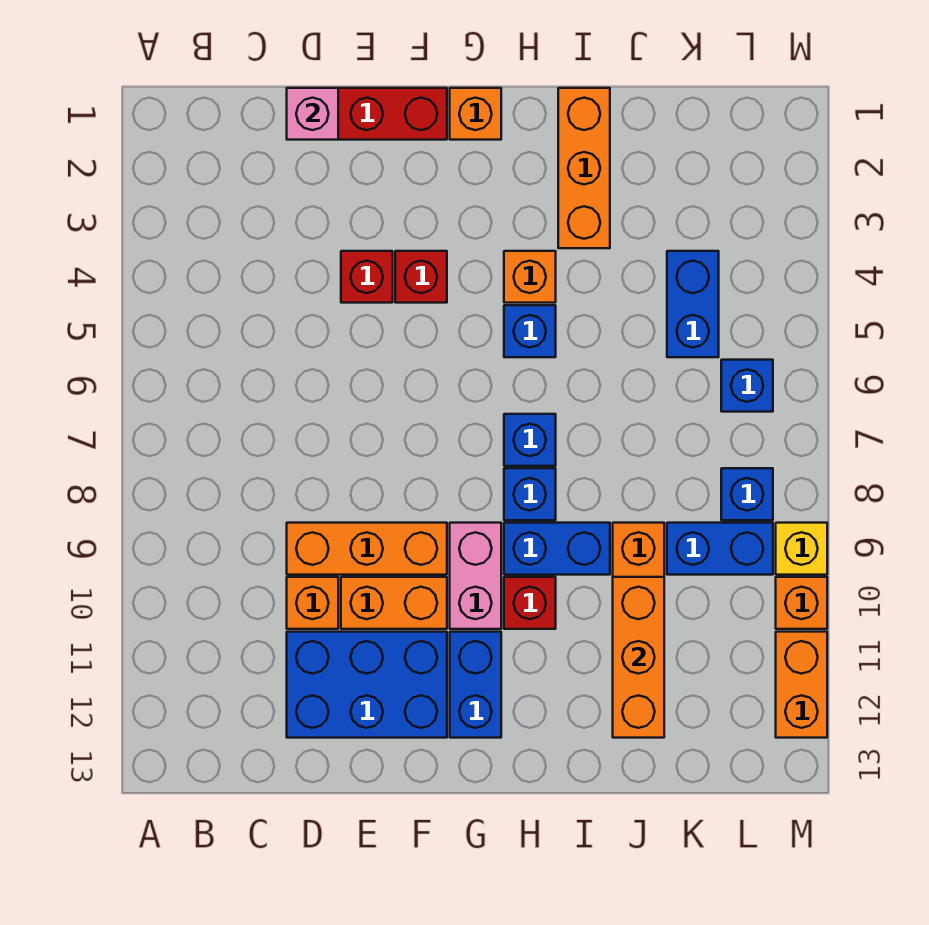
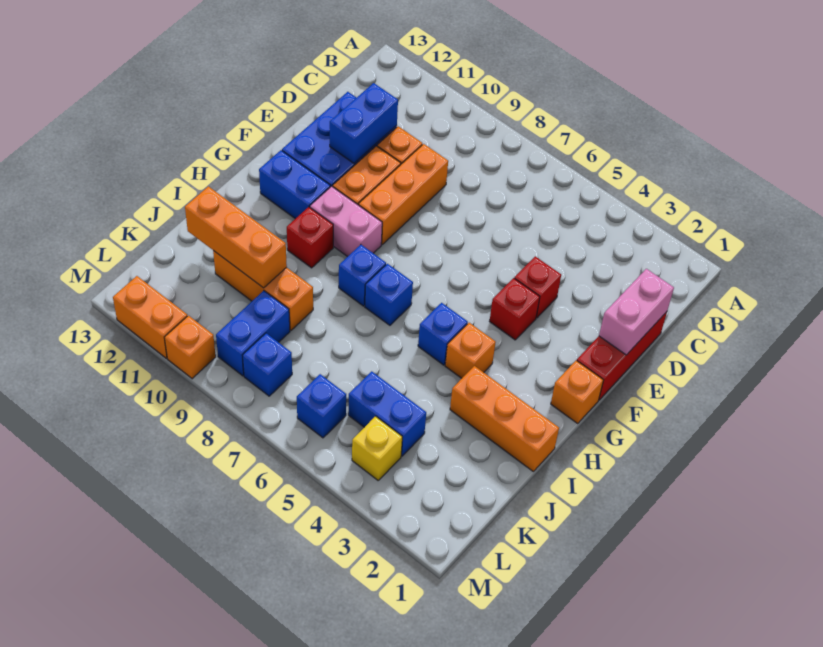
pink 1x1 brick [287,88,338,140] -> pink 1x2 brick [599,269,674,355]
blue 1x2 brick [504,523,610,575] -> blue 1x2 brick moved to [330,83,398,163]
yellow 1x1 brick [776,523,827,575] -> yellow 1x1 brick moved to [352,416,402,480]

